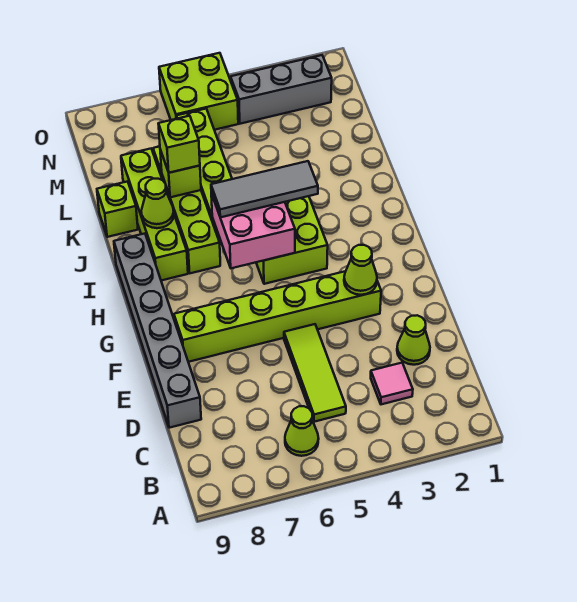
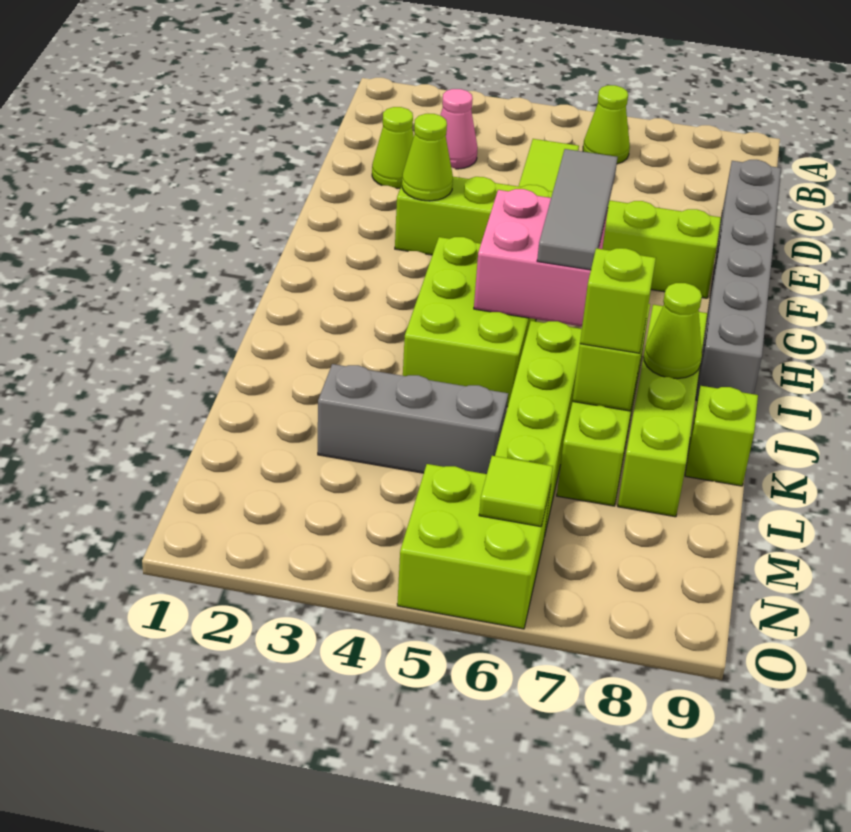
pink 1x1 tile [371,363,413,404] -> pink 1x1 cone [440,89,478,169]
grey 1x3 tile [211,161,318,217] -> grey 1x3 tile turned to [537,149,618,270]
grey 1x3 brick [231,55,332,124] -> grey 1x3 brick moved to [318,364,508,474]
none -> lime 1x1 tile [479,456,553,527]

